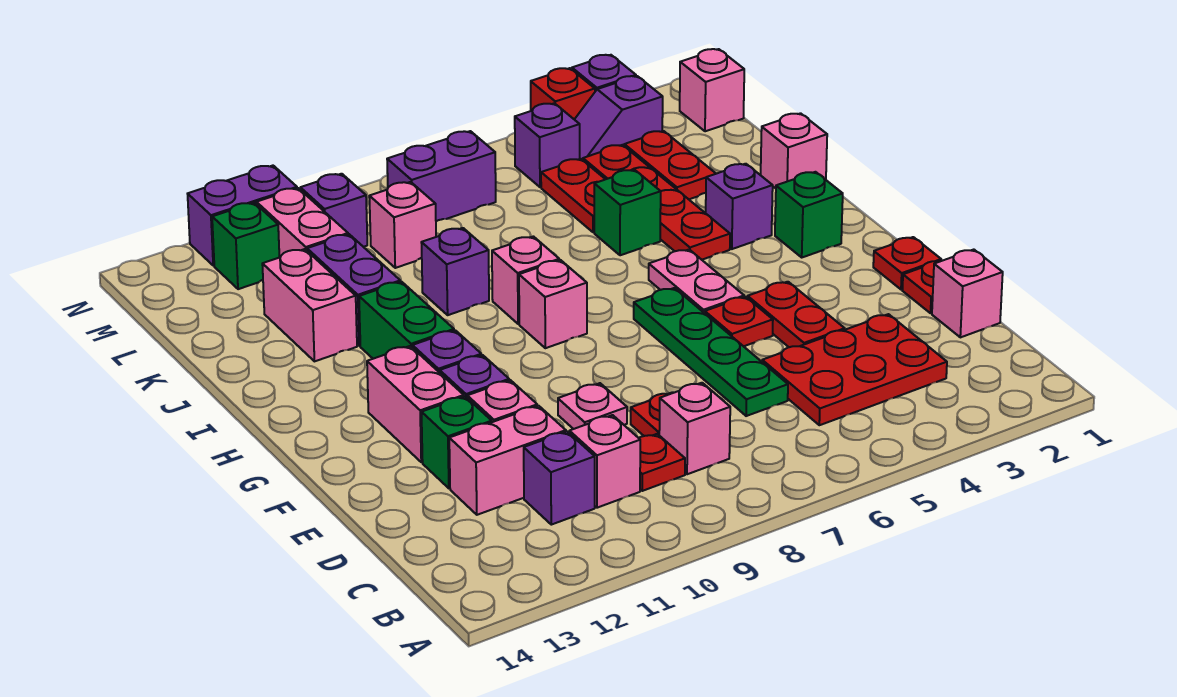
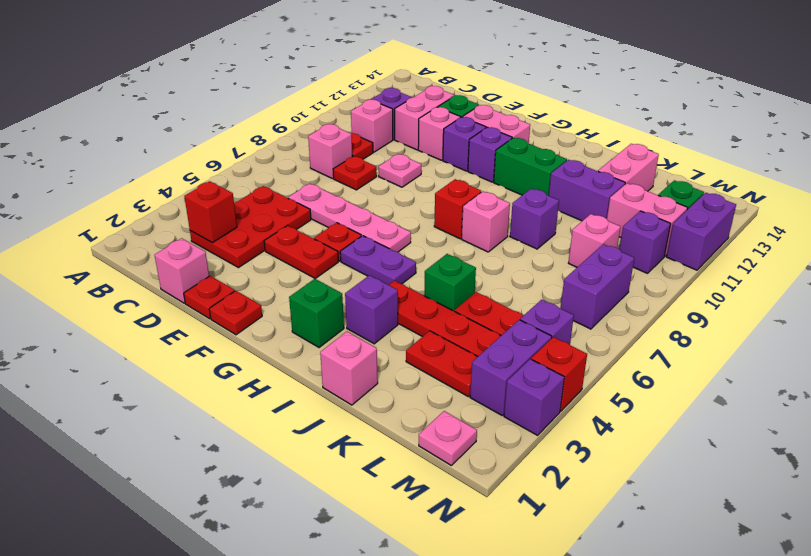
none -> red 1x1 brick [184,181,237,243]
green 1x4 plate [634,288,788,416] -> pink 1x4 plate [288,184,411,252]
pink 1x2 plate [649,250,744,313] -> purple 1x2 plate [340,236,416,285]
pink 1x1 brick [519,260,587,348] -> red 1x1 brick [434,179,481,239]
pink 1x2 brick [262,249,357,361] -> pink 1x2 brick turned to [598,144,659,191]
pink 1x1 brick [680,49,744,131] -> pink 1x1 plate [419,411,477,465]
purple 1x2 slope [574,76,663,160] -> purple 1x2 brick [470,320,552,415]

